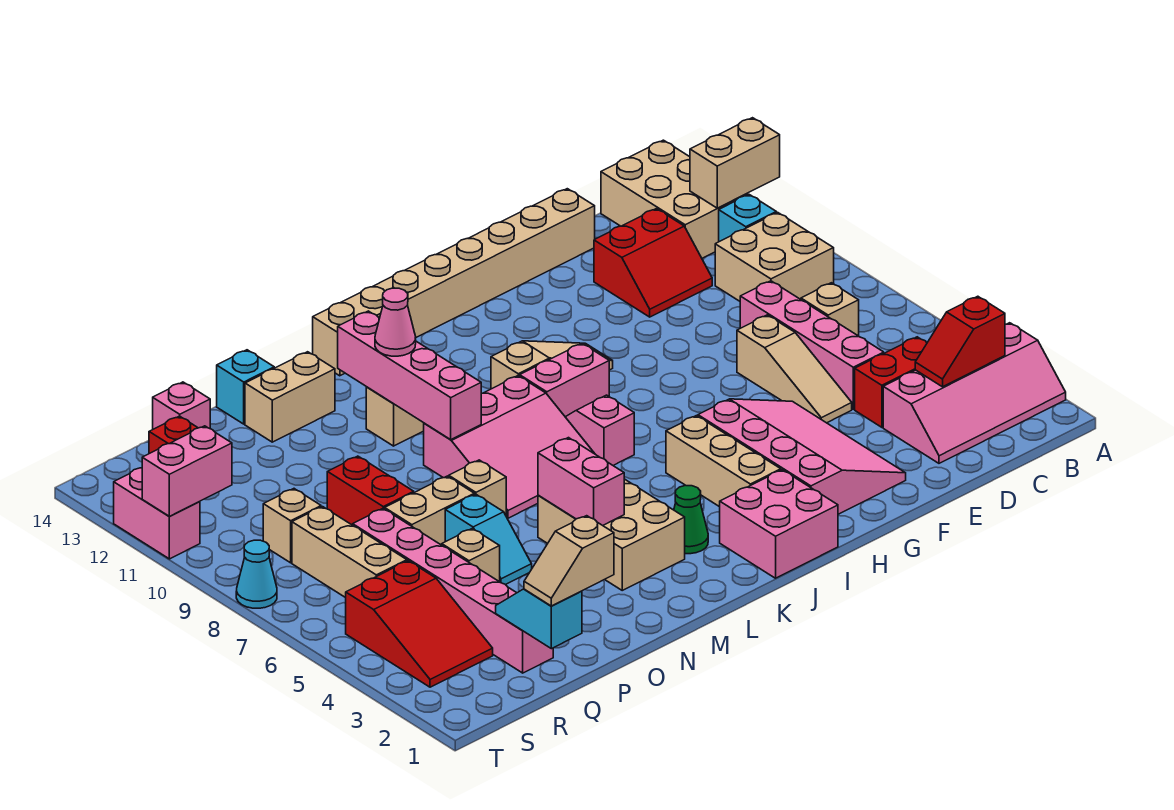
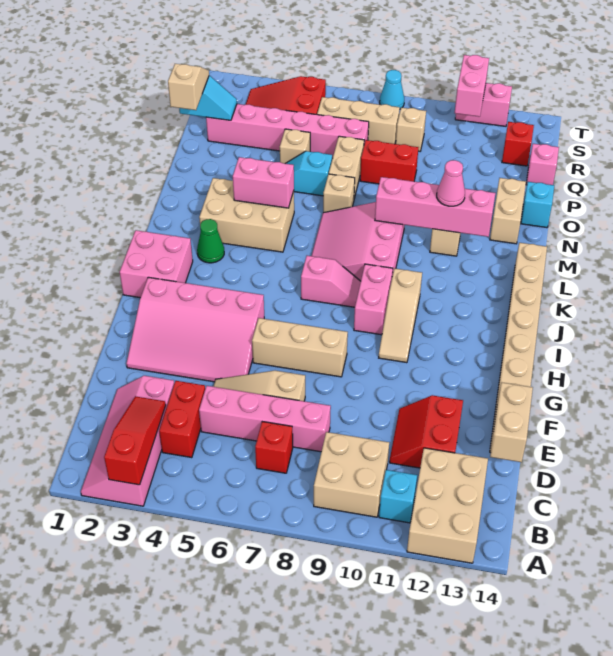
tan 1x2 brick [690,118,780,208] -> tan 1x2 brick moved to [490,383,533,462]
red 1x2 slope [915,296,1005,387] -> red 1x3 slope [104,396,166,485]
tan 2x3 brick [601,140,748,258] -> tan 2x3 brick turned to [407,448,488,563]
tan 1x1 brick [801,283,859,336] -> red 1x1 brick [255,422,293,473]
tan 1x3 brick [666,416,781,507] -> tan 1x3 brick moved to [252,318,348,377]

